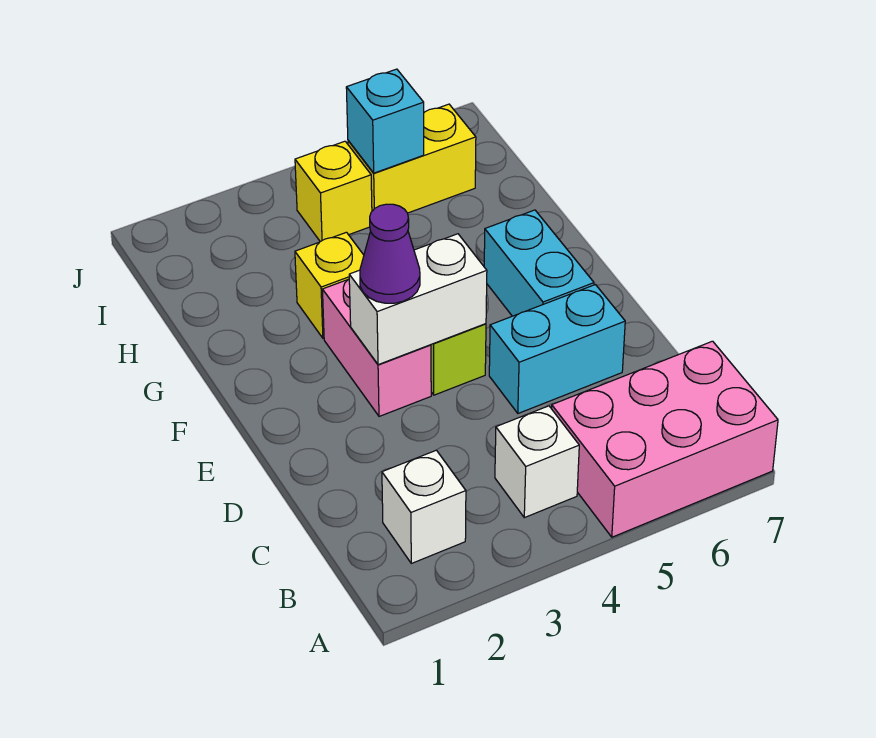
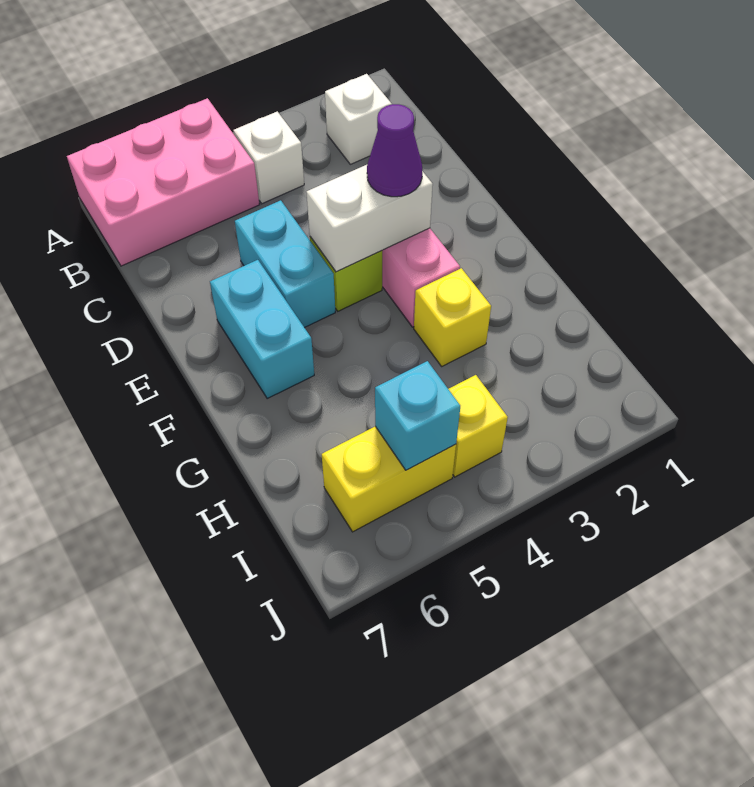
cyan 1x2 brick [489,285,625,413] -> cyan 1x2 brick turned to [235,200,335,328]

